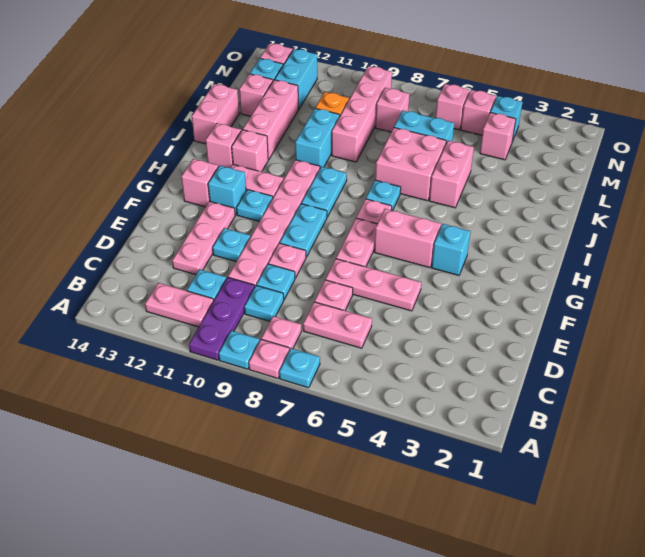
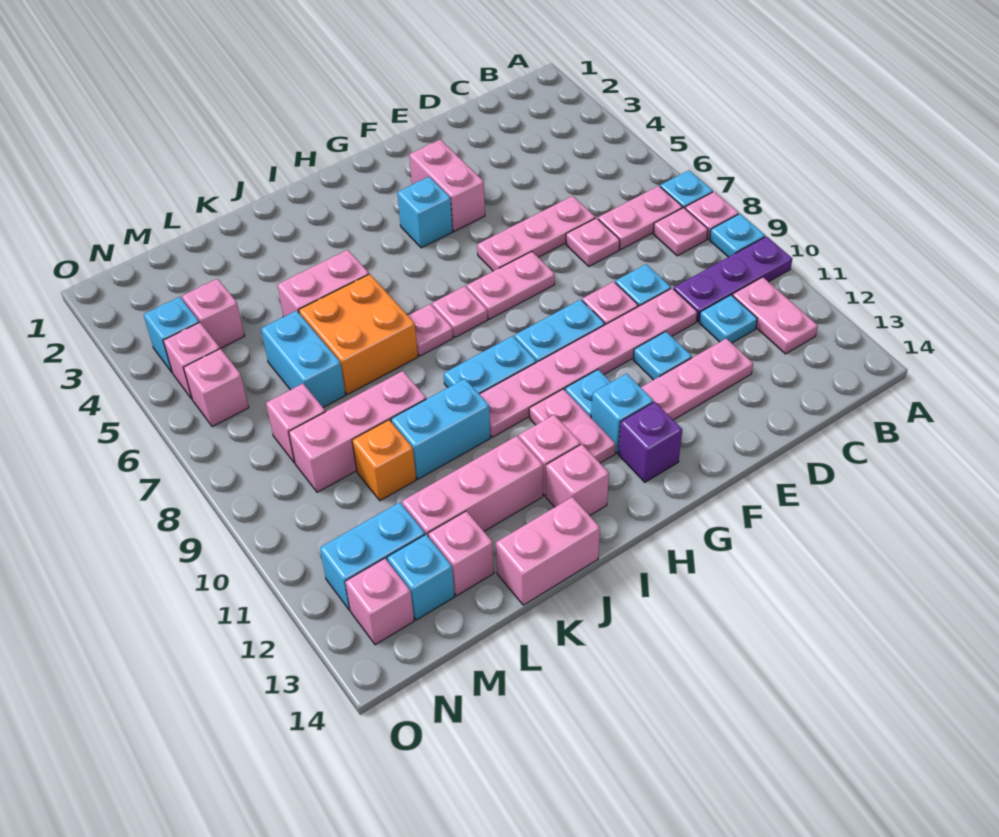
pink 1x2 plate [303,302,372,348] -> pink 1x2 plate turned to [598,186,682,249]
cyan 1x1 plate [244,285,284,321] -> none
pink 1x3 plate [325,259,421,311] -> pink 1x3 plate turned to [477,196,595,271]
pink 1x2 brick [374,209,441,268] -> pink 1x2 brick moved to [409,140,485,231]
pink 1x1 brick [181,159,218,207] -> purple 1x1 brick [618,402,682,482]
cyan 1x1 plate [366,180,401,211] -> pink 1x1 plate [408,304,453,356]
pink 2x2 brick [375,128,446,201] -> orange 2x2 brick [299,274,418,394]
pink 1x4 brick [332,66,392,162] -> pink 1x3 brick [289,371,426,492]

